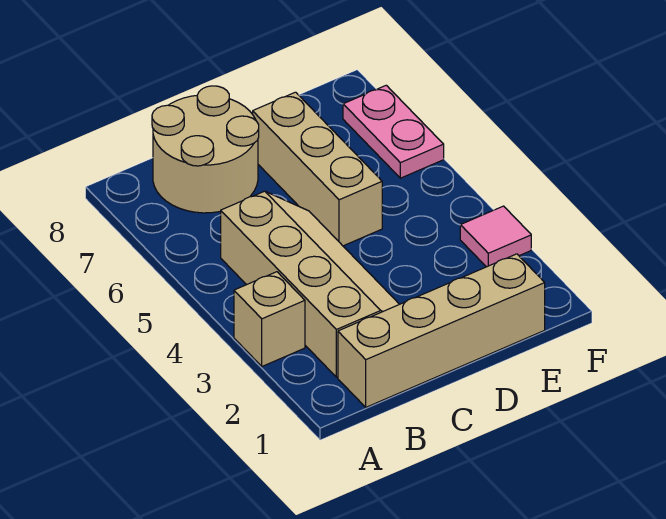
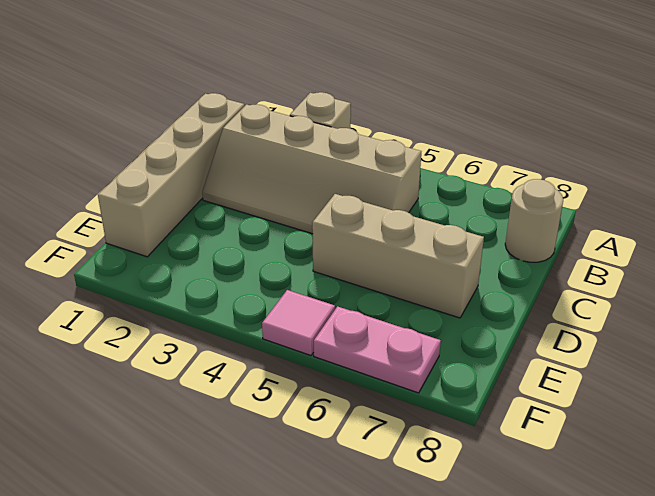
tan 2x2 round brick [152,86,259,213] -> tan 1x1 round brick [505,179,563,262]
pink 1x1 tile [460,206,531,267] -> pink 1x1 tile moved to [262,290,335,356]

